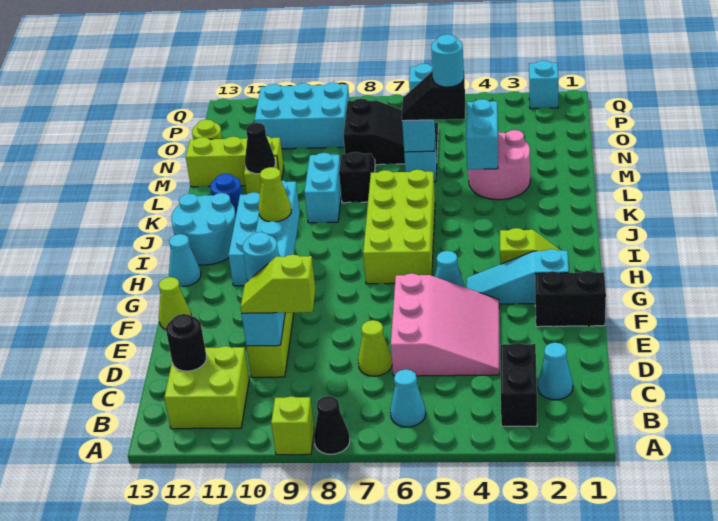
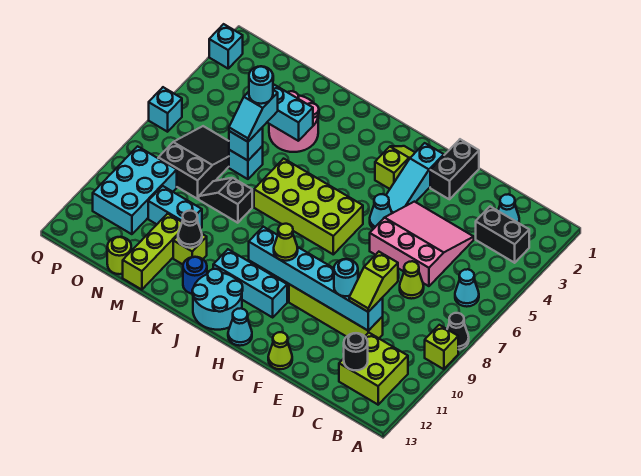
cyan 1x2 brick [304,153,341,223] -> cyan 1x2 brick moved to [148,186,202,229]
black 1x2 slope [402,71,465,121] -> cyan 1x2 slope [229,90,278,142]

